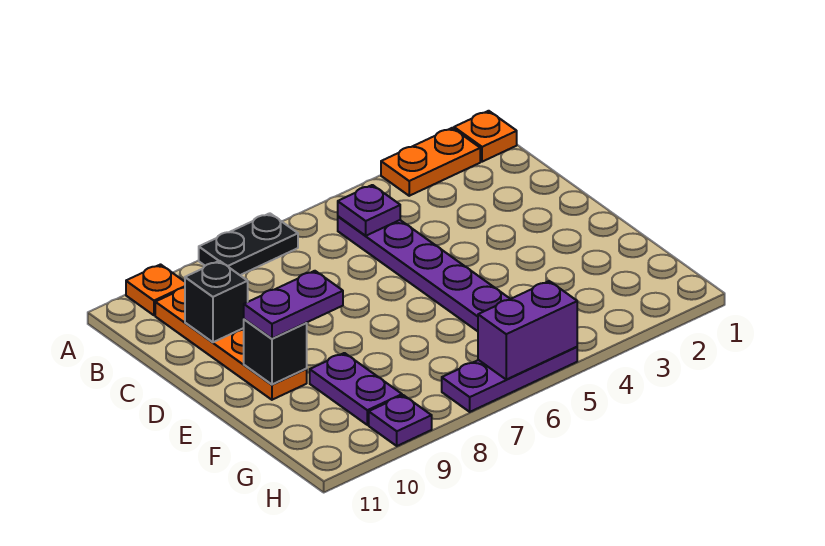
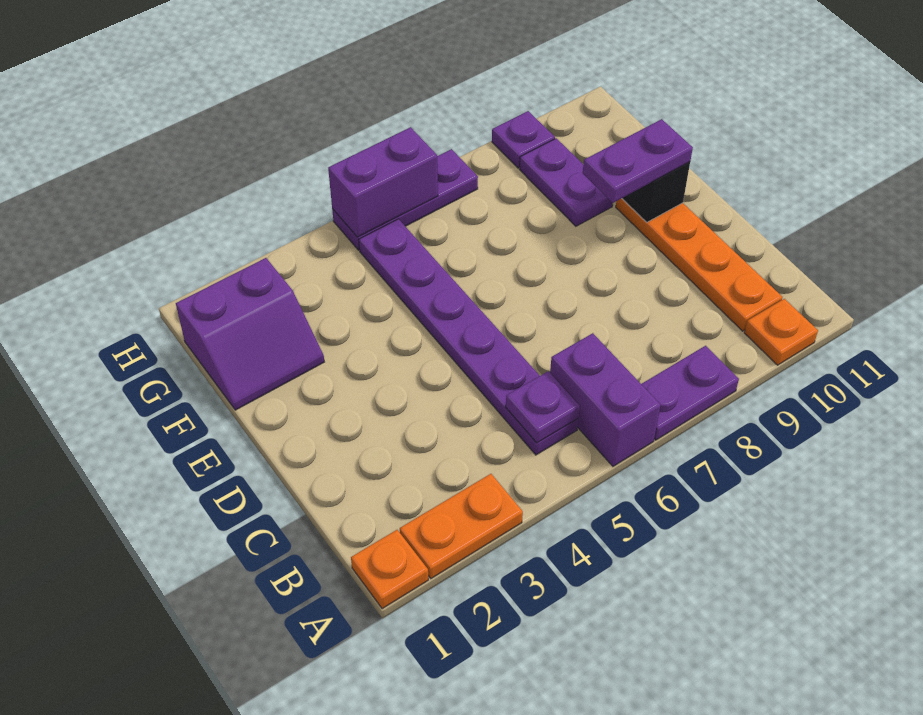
none -> purple 1x2 brick [550,333,660,466]
black 1x2 plate [199,213,298,275] -> purple 1x2 plate [642,346,739,440]
black 1x1 brick [185,261,248,342] -> none
none -> purple 2x2 slope [176,258,324,410]

